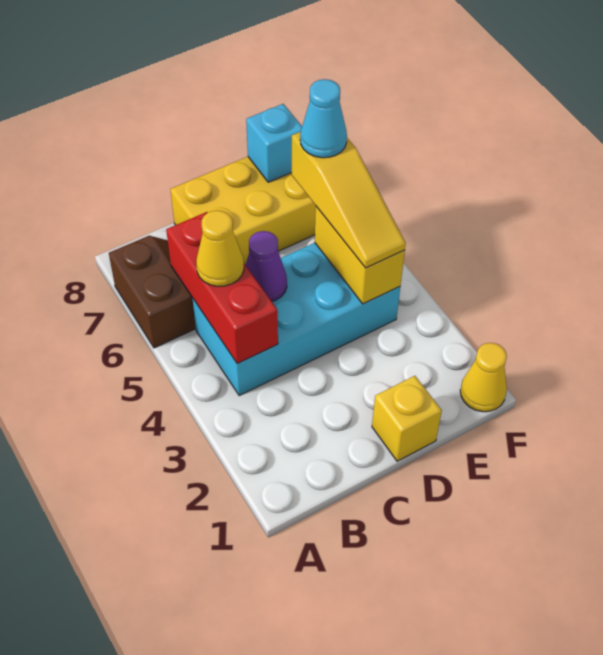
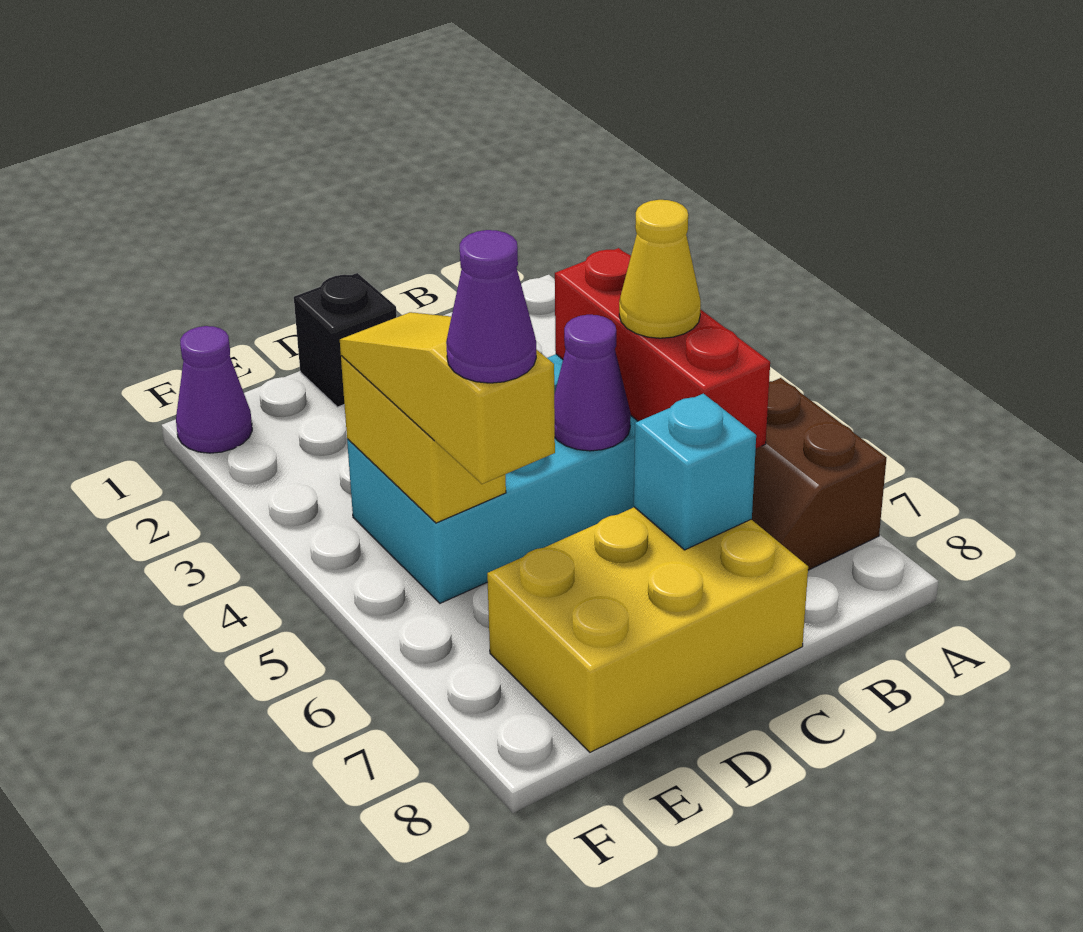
yellow 1x1 brick [372,376,442,461] -> black 1x1 brick [294,273,397,407]
cyan 1x1 cone [300,79,347,158] -> purple 1x1 cone [446,230,536,383]
cyan 1x1 brick [246,104,302,182] -> cyan 1x1 brick moved to [634,394,756,550]
yellow 1x1 cone [460,343,507,412] -> purple 1x1 cone [176,326,252,453]

